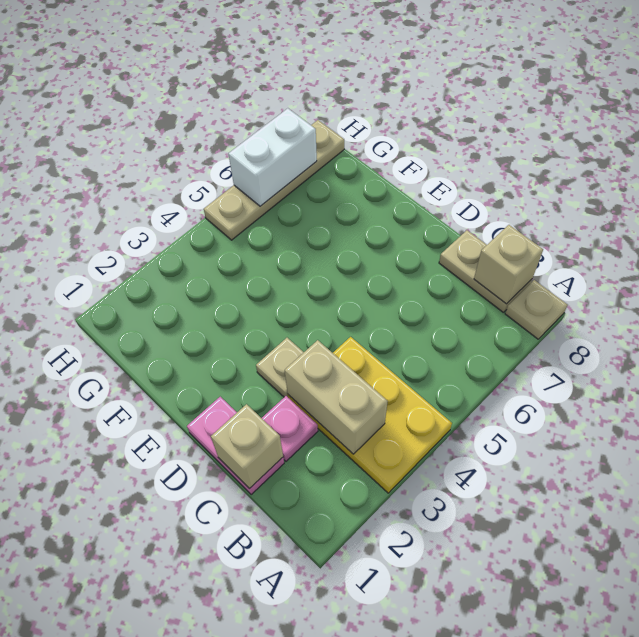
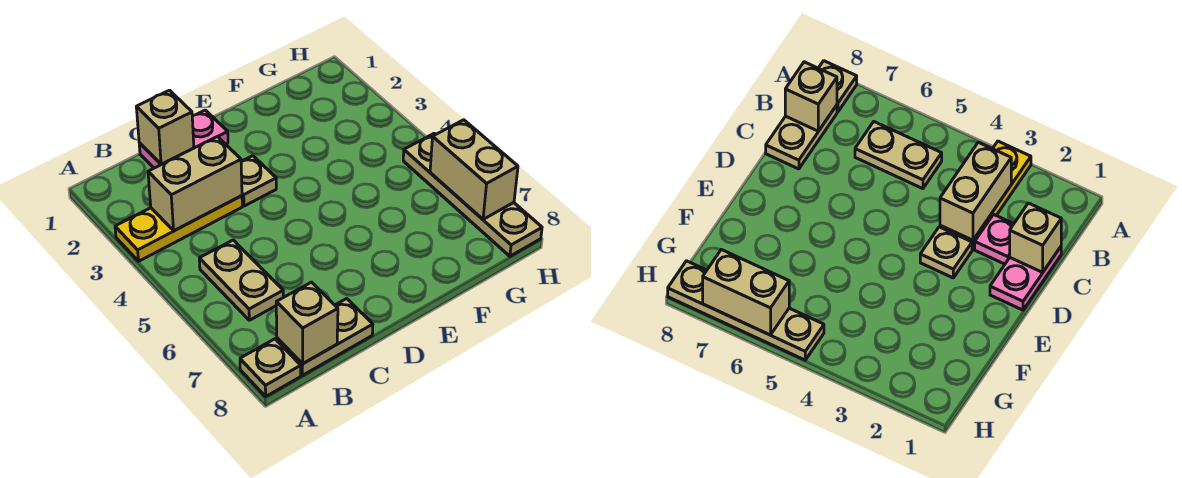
yellow 2x3 plate [288,337,452,493] -> yellow 1x3 plate [115,196,242,261]
none -> tan 1x2 plate [199,240,283,320]
white 1x2 brick [229,108,317,206] -> tan 1x2 brick [430,120,518,219]

